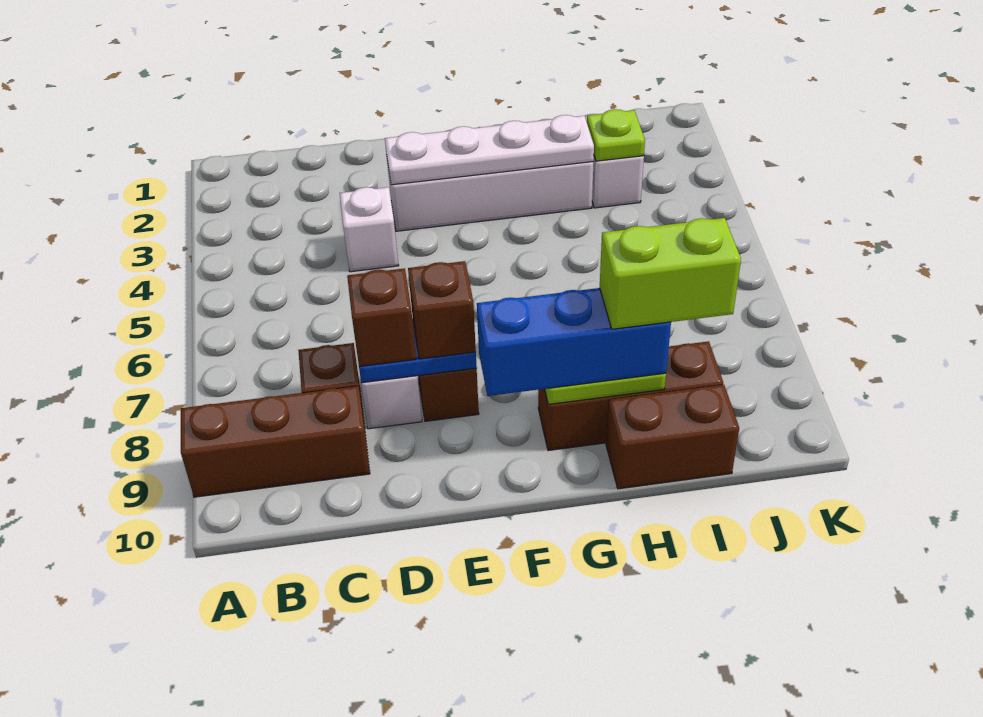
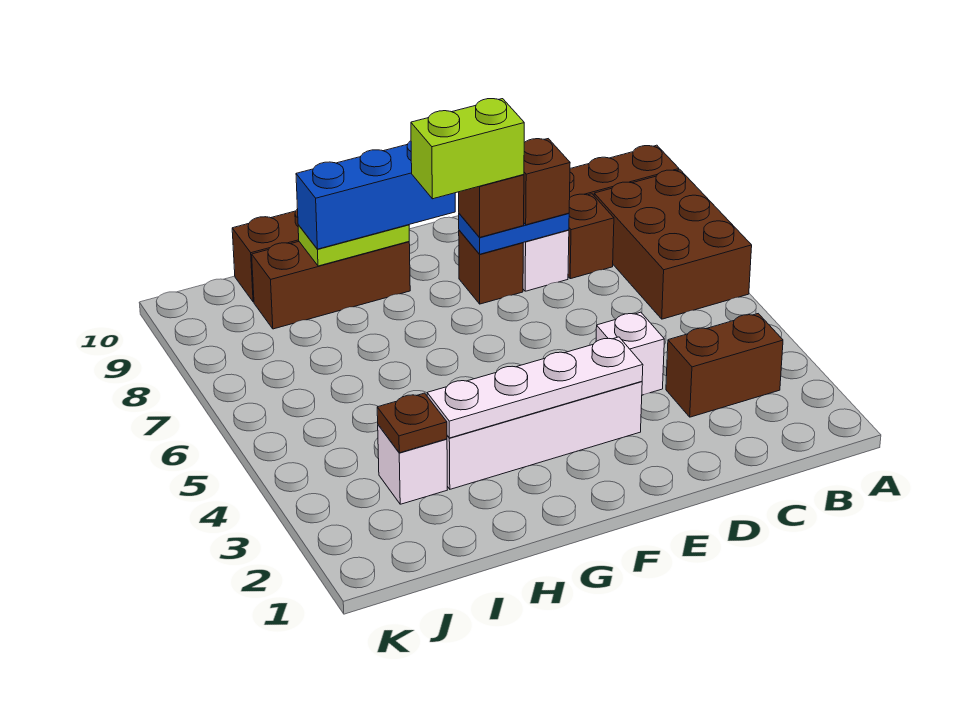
none -> brown 2x3 brick [594,170,752,319]
none -> brown 1x2 brick [666,314,783,417]
lime 1x2 brick [600,218,741,329] -> lime 1x2 brick moved to [411,99,524,199]
lime 1x1 plate [587,109,645,161] -> brown 1x1 plate [377,393,447,453]

